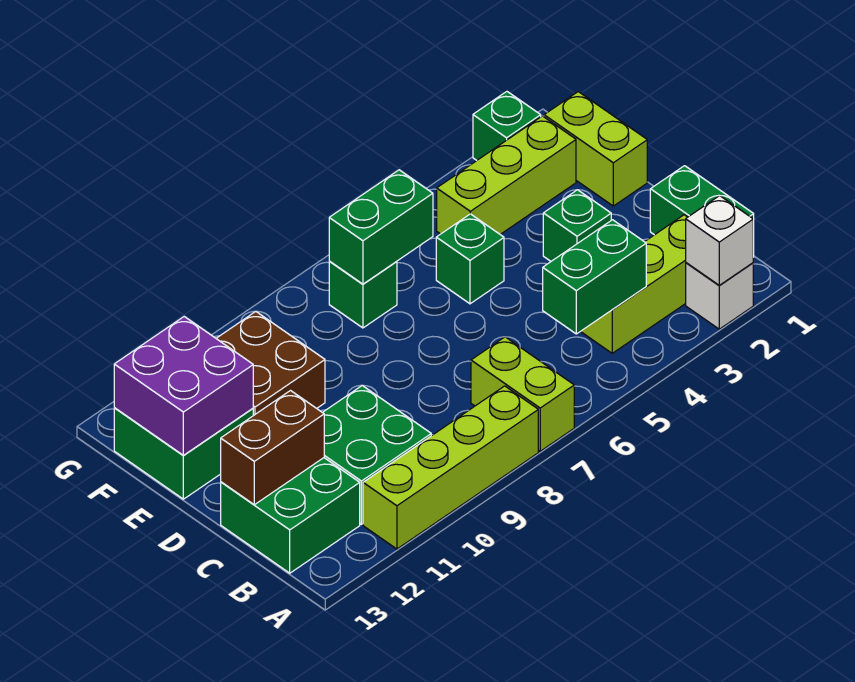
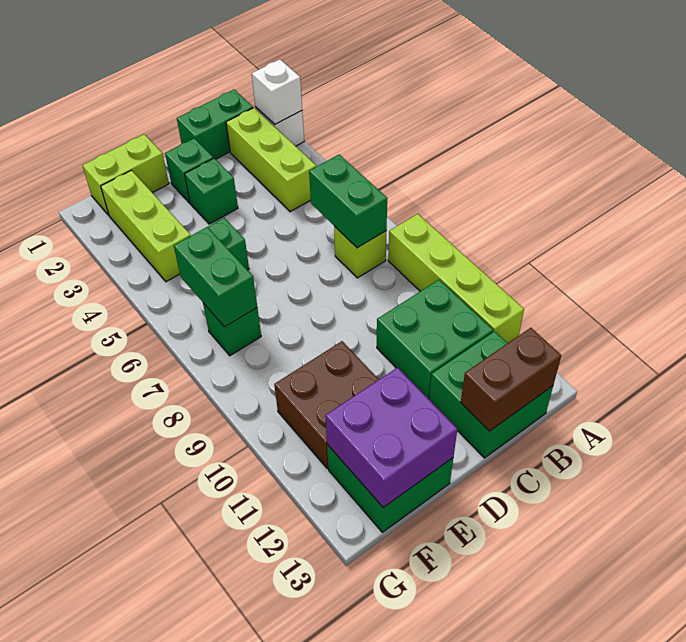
lime 1x2 brick [471,337,574,451] -> lime 1x1 brick [334,226,386,278]
green 1x2 brick [543,220,646,334] -> green 1x2 brick moved to [309,155,387,248]
brown 1x2 brick [221,391,324,505] -> brown 1x2 brick turned to [461,328,561,431]
green 1x1 brick [473,92,541,160] -> green 1x1 brick moved to [165,138,213,203]

